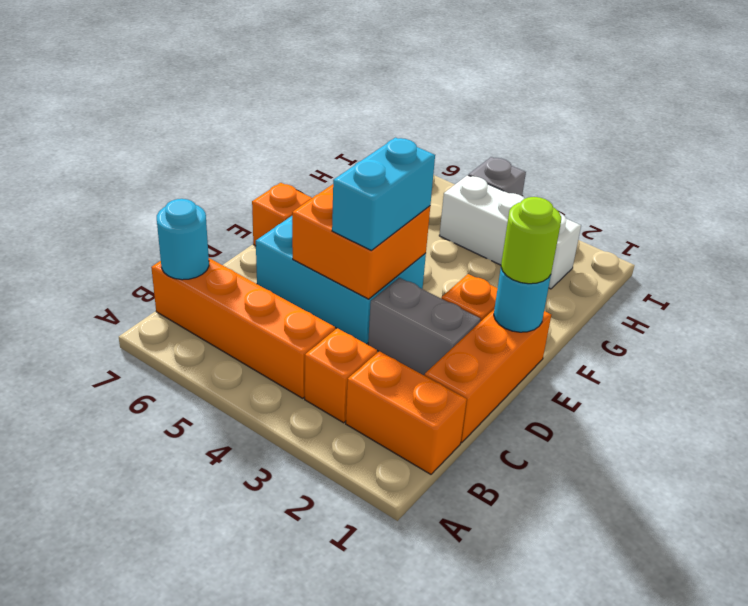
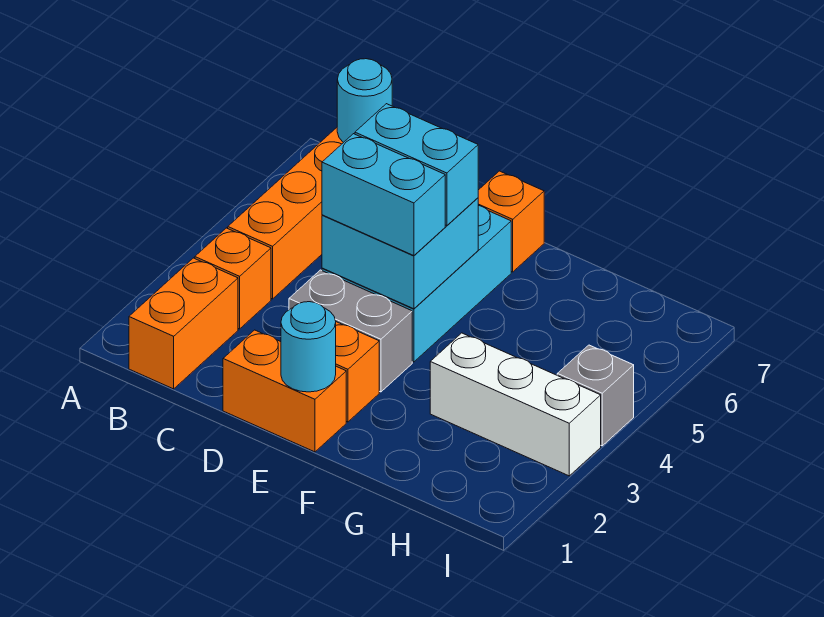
orange 1x3 brick [425,310,551,443] -> orange 1x2 brick [223,330,346,452]
grey 1x2 brick [368,278,481,376] -> grey 1x2 brick turned to [289,270,412,392]
orange 2x2 brick [292,184,430,299] -> cyan 2x2 brick [322,198,478,309]
none -> cyan 1x2 brick [355,104,478,226]
lime 1x1 round brick [501,197,561,284] -> none
white 1x3 brick [439,175,581,289] -> white 1x3 brick turned to [430,333,601,476]

